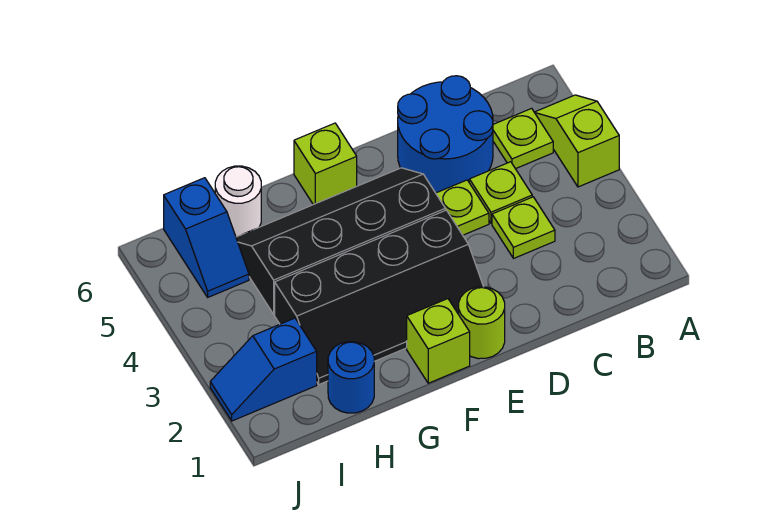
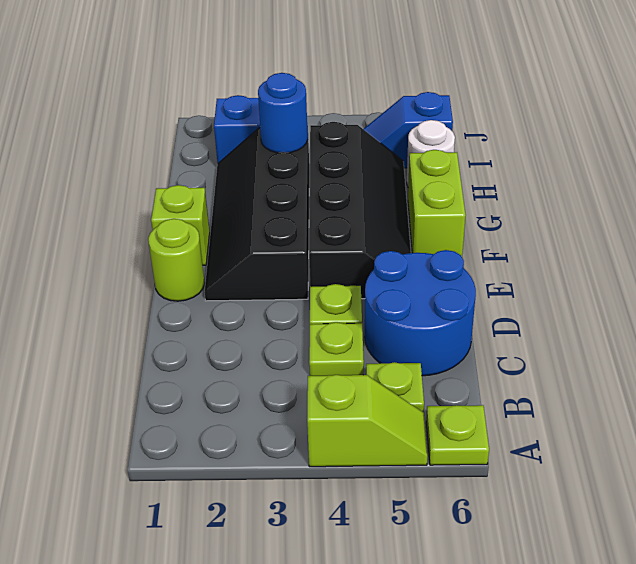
lime 1x1 plate [492,197,555,258] -> lime 1x1 plate moved to [426,405,489,465]
lime 1x1 brick [294,123,357,205] -> lime 1x2 brick [408,150,466,257]
blue 1x1 round brick [328,342,374,413] -> blue 1x1 round brick moved to [258,73,308,153]

